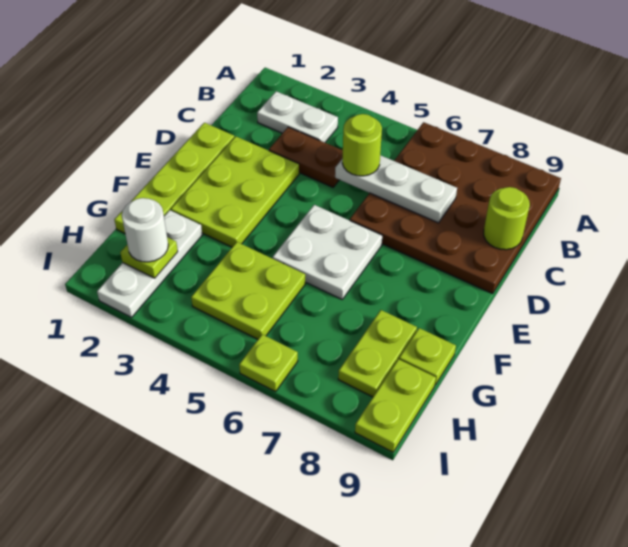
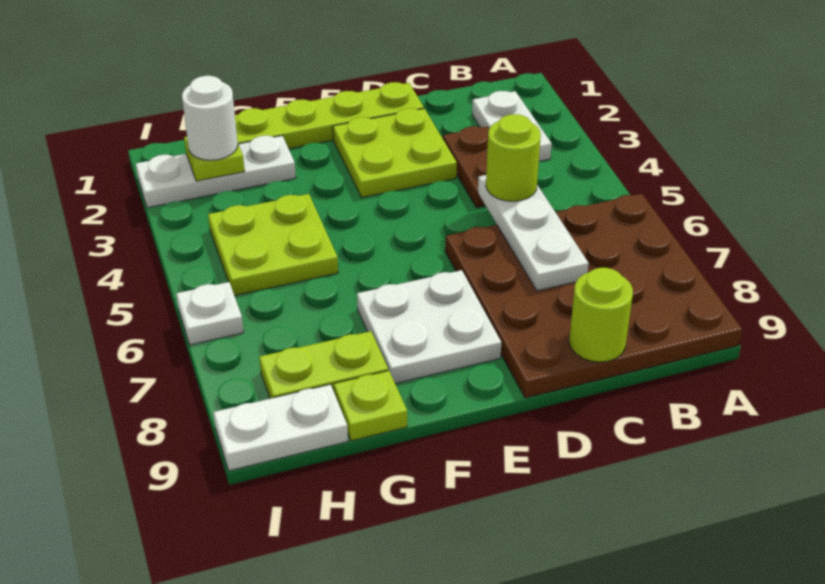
lime 2x3 plate [171,136,299,247] -> lime 2x2 plate [333,108,457,197]
white 2x2 plate [273,205,382,299] -> white 2x2 plate moved to [357,270,501,383]
lime 1x2 plate [355,359,436,452] -> white 1x2 plate [213,384,348,471]
lime 1x1 plate [239,334,298,392] -> white 1x1 plate [176,282,244,345]

